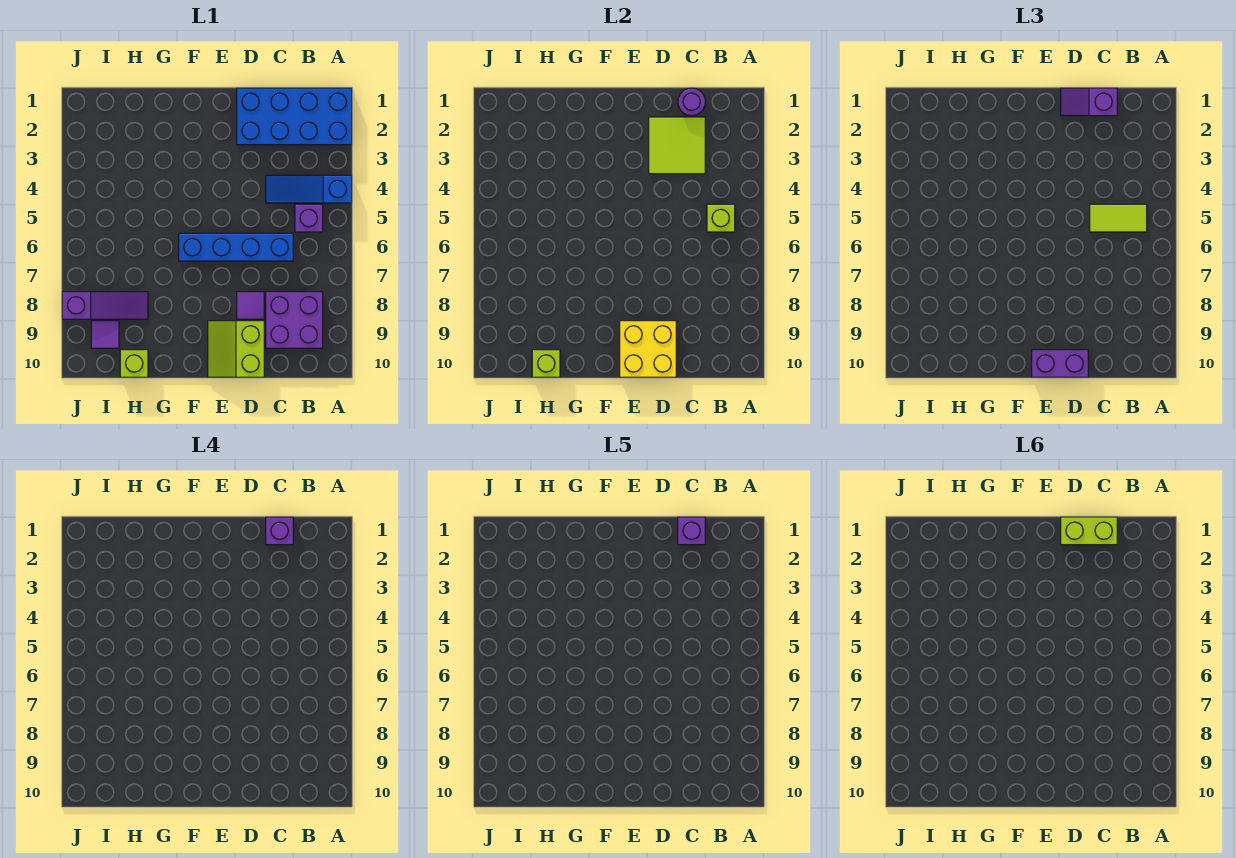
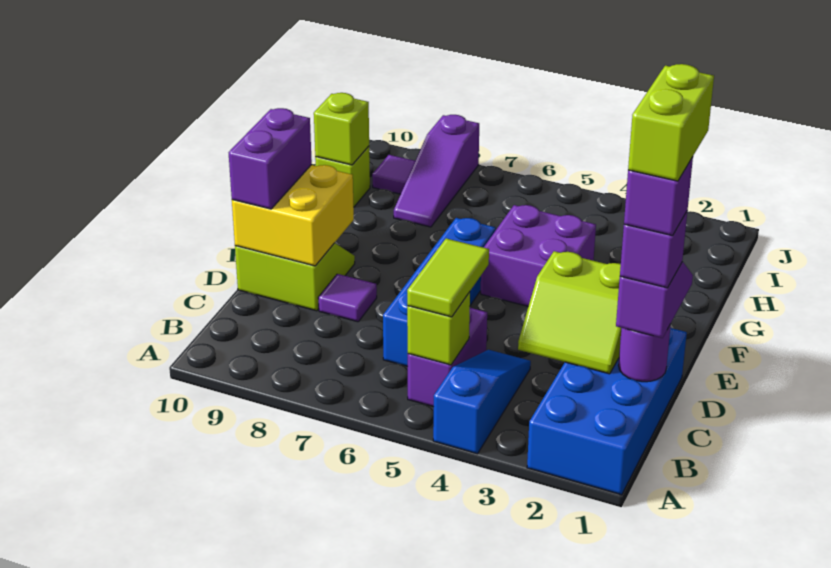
purple 1x1 brick [295,204,323,232] -> purple 1x2 brick [408,307,487,407]
purple 2x2 brick [266,292,323,348] -> purple 2x2 brick moved to [481,205,596,306]
lime 2x2 tile [649,117,705,174] -> lime 2x2 slope [518,251,621,374]

